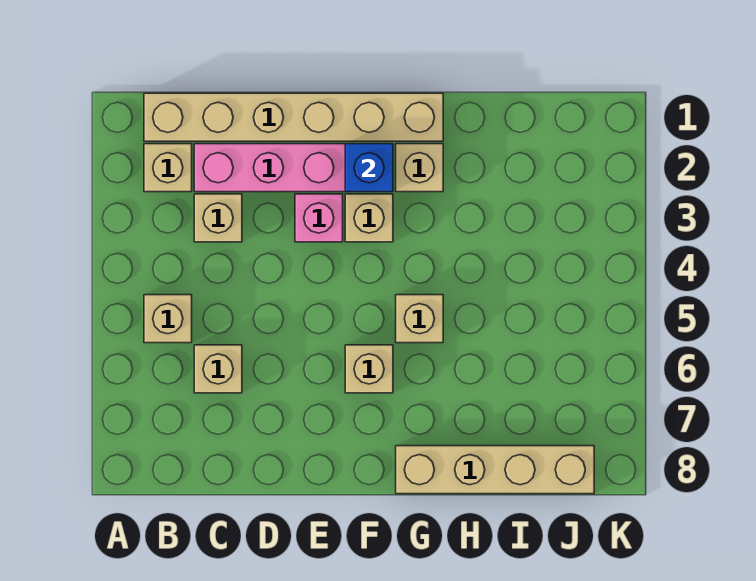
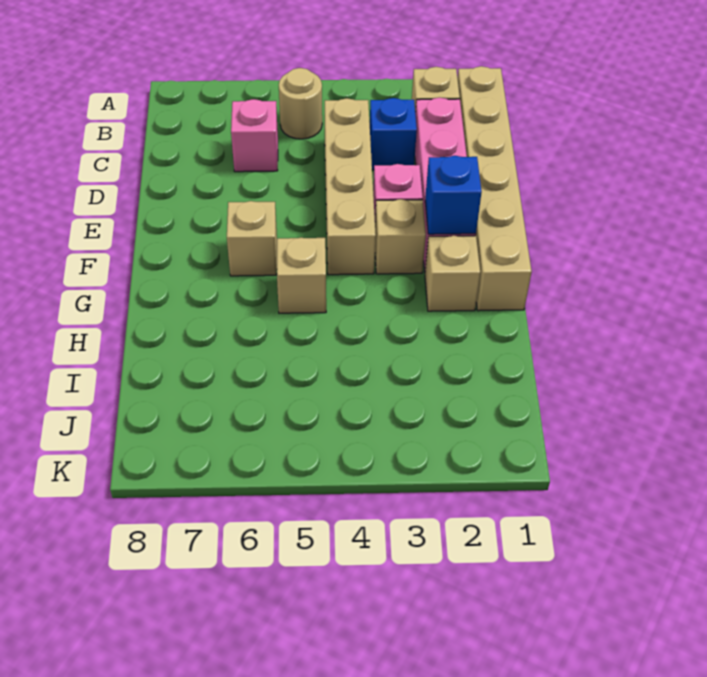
tan 1x1 brick [144,295,192,343] -> tan 1x1 round brick [279,68,322,139]
tan 1x1 brick [194,194,242,242] -> blue 1x1 brick [370,98,417,170]
tan 1x1 brick [194,345,242,393] -> pink 1x1 brick [231,99,278,172]
tan 1x4 brick [396,446,594,494] -> tan 1x4 brick moved to [325,98,376,275]

